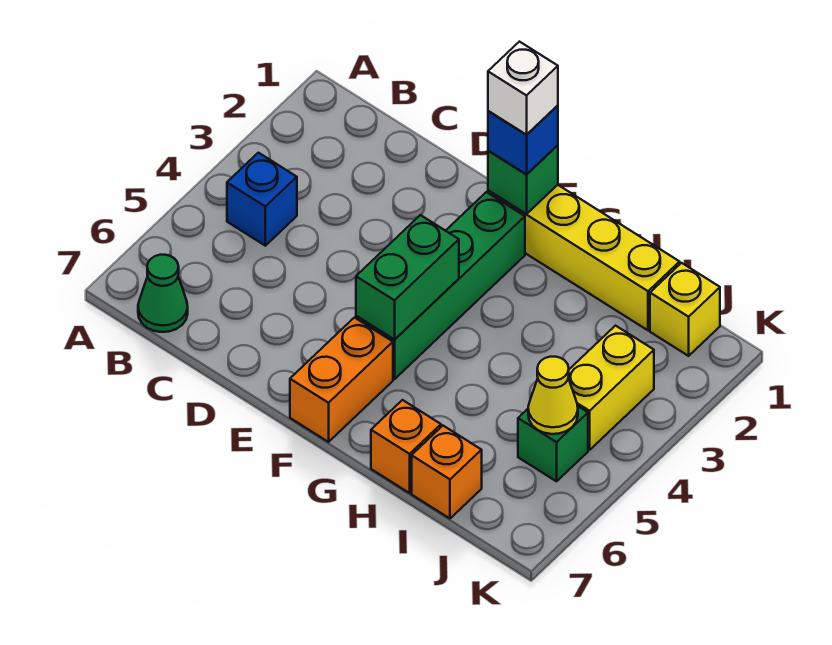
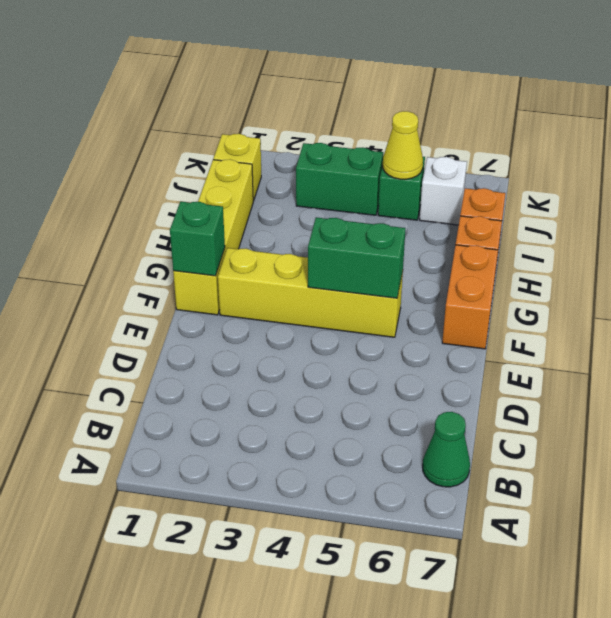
blue 1x1 brick [227,153,297,246] -> none
blue 1x1 brick [488,105,558,175] -> none
white 1x1 brick [488,42,558,135] -> white 1x1 brick moved to [420,157,467,225]
green 1x4 brick [356,192,525,379] -> yellow 1x4 brick [218,248,403,337]
orange 1x2 brick [290,318,393,442] -> orange 1x2 brick turned to [442,245,498,349]
yellow 1x2 brick [568,326,654,450] -> green 1x2 brick [296,143,383,215]

